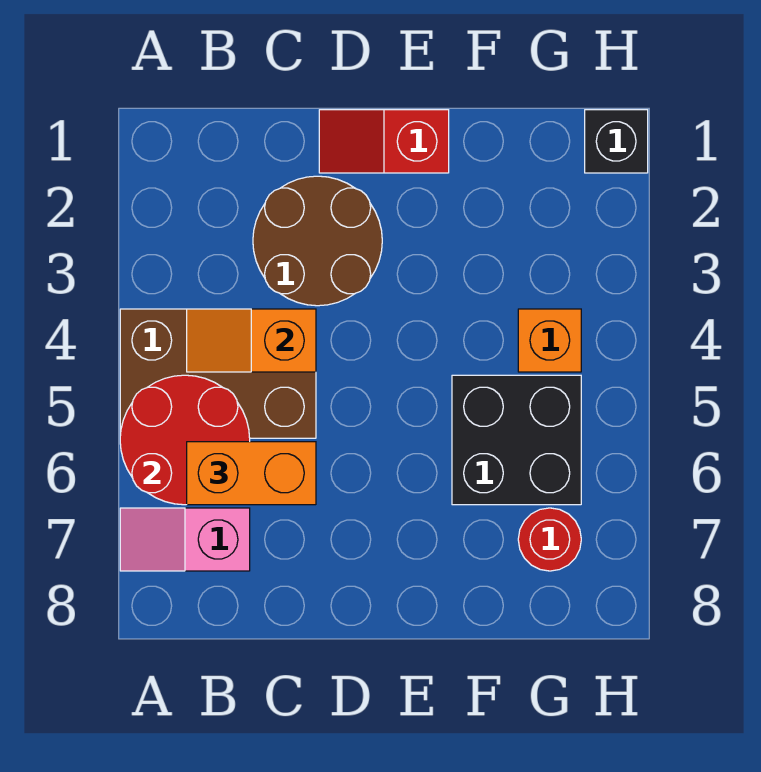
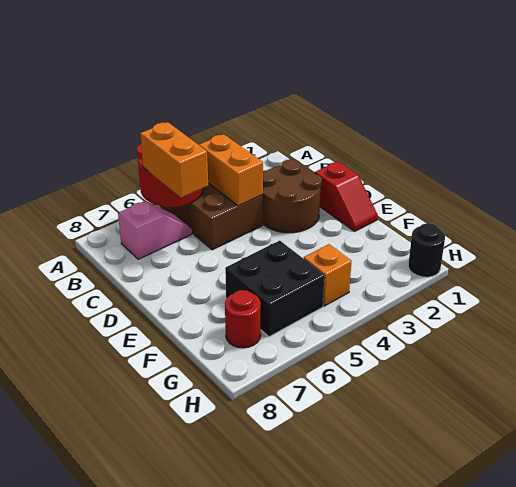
pink 1x2 slope [120,508,250,571] -> pink 1x2 slope turned to [118,201,192,259]
orange 1x2 slope [187,309,316,372] -> orange 1x2 brick [199,134,263,206]
red 1x2 slope [319,110,449,173] -> red 1x2 slope turned to [315,161,378,231]
black 1x1 brick [585,110,648,173] -> black 1x1 round brick [408,223,445,277]

